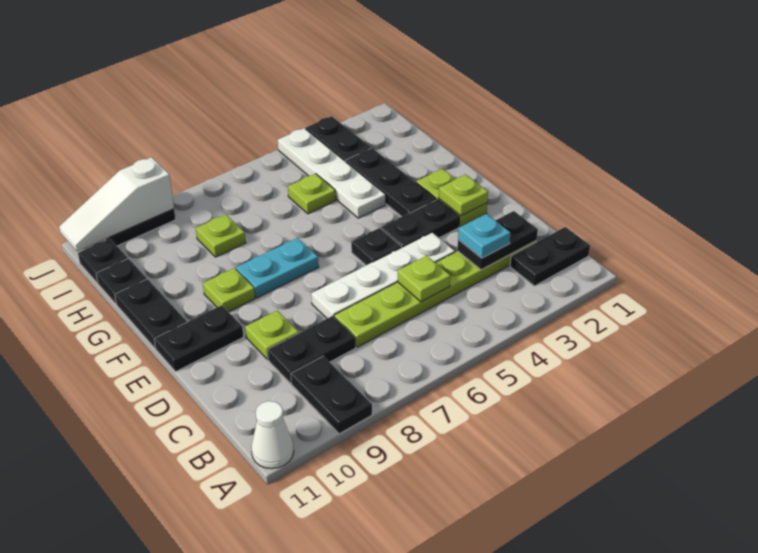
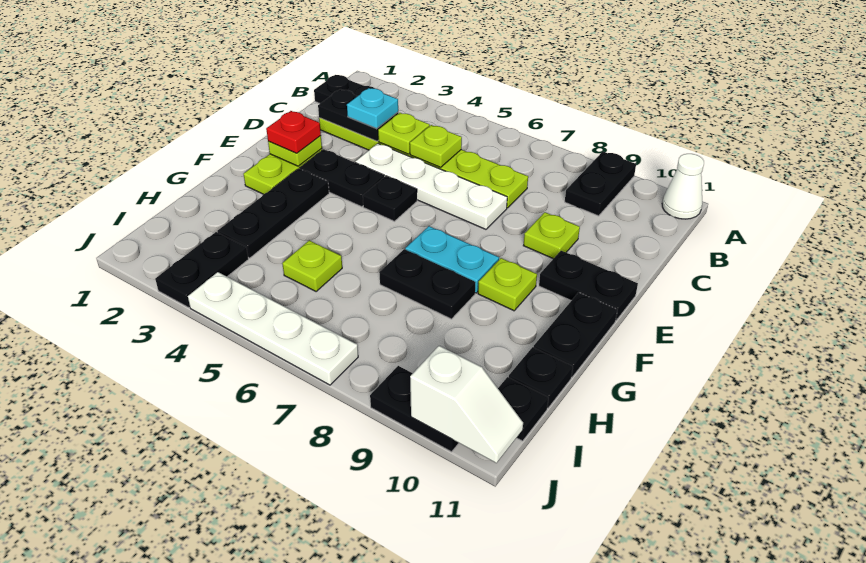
black 1x2 plate [268,316,356,383] -> black 1x2 plate moved to [379,249,476,319]
none -> red 1x1 plate [266,111,321,153]
white 1x4 plate [278,128,386,218] -> white 1x4 plate turned to [188,272,358,385]
lime 1x1 plate [196,214,246,257] -> lime 1x1 plate moved to [378,113,430,154]
white 1x3 slope [59,157,174,251] -> white 1x2 slope [410,346,523,463]

